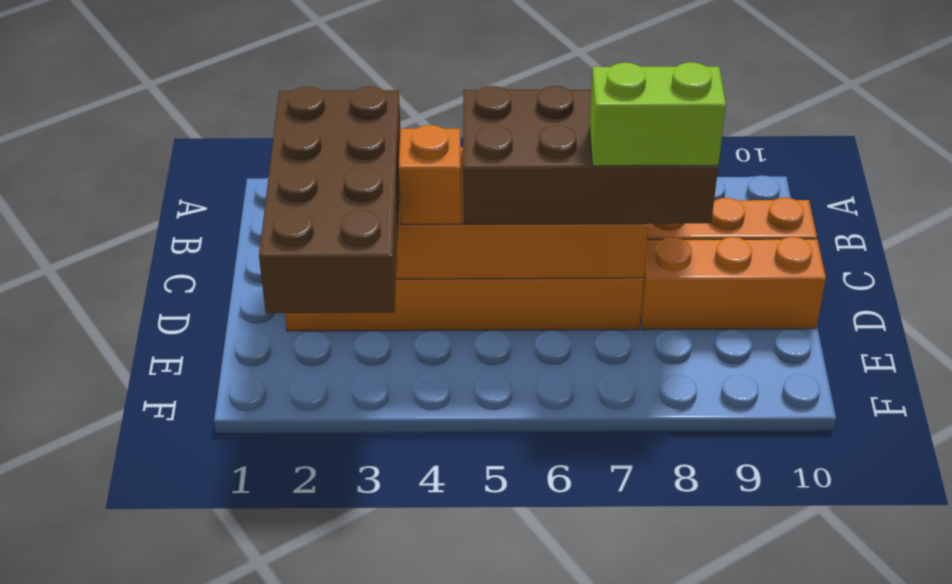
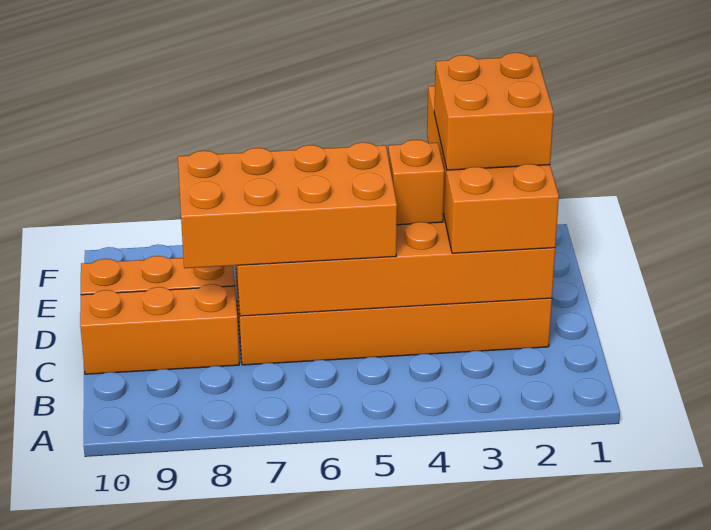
brown 2x4 brick [259,86,400,313] -> orange 2x4 brick [427,86,559,253]
brown 2x4 brick [463,86,718,224] -> orange 2x4 brick [178,142,397,268]
none -> orange 2x2 brick [434,53,553,170]
lime 1x2 brick [589,62,726,166] -> none

